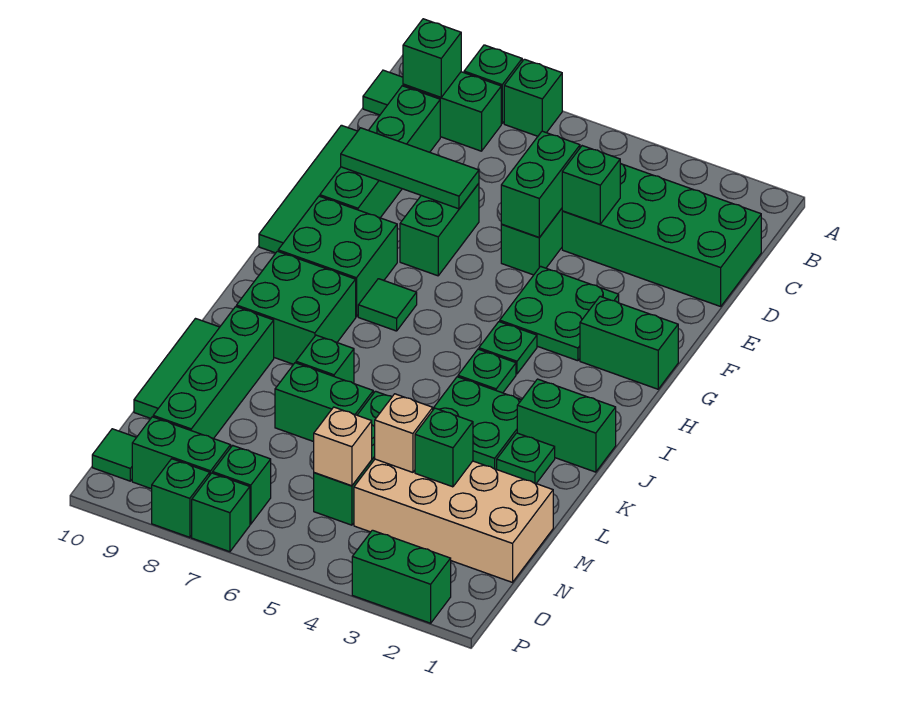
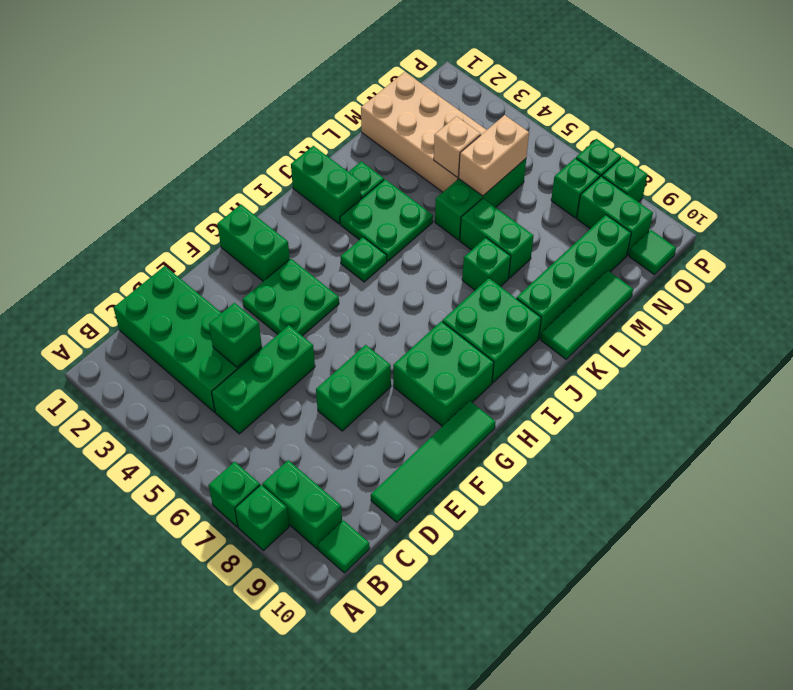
green 1x1 brick [403,19,461,97] -> none
green 1x4 brick [320,86,440,218] -> none
green 1x2 brick [501,131,580,237] -> none
green 1x3 tile [341,128,479,209] -> none
green 1x1 plate [479,322,537,374] -> none
green 1x1 tile [358,279,417,331] -> none
green 1x1 brick [415,408,473,487] -> none
tan 1x1 brick [314,407,372,486] -> tan 1x2 brick [459,115,529,196]
green 1x2 brick [352,530,451,623] -> none

